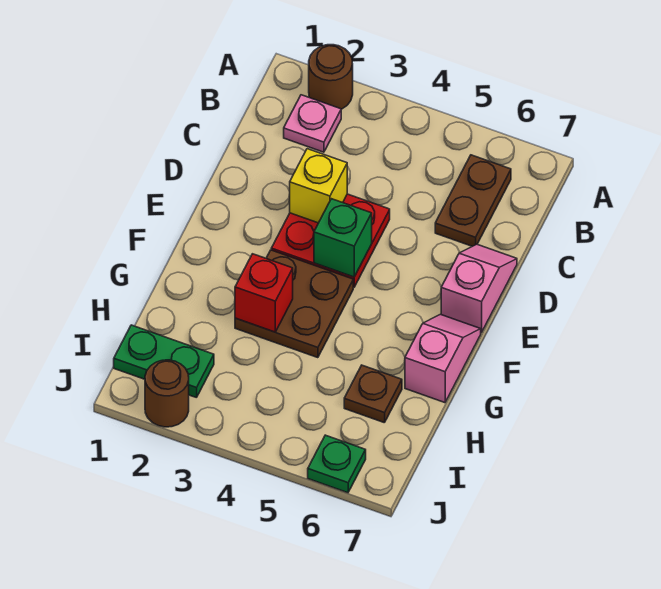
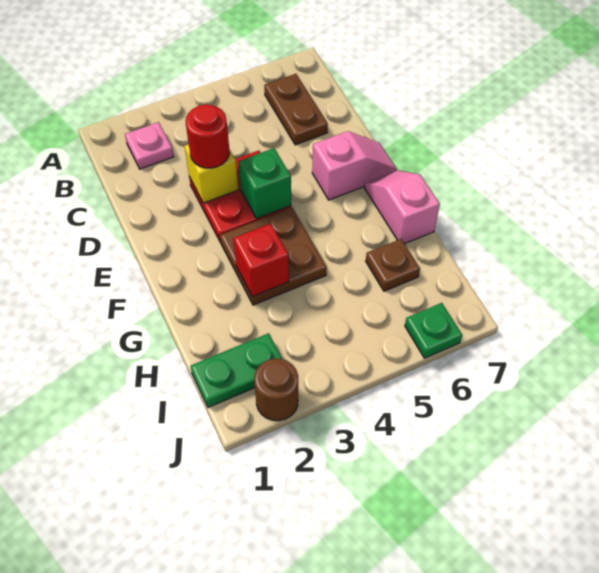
brown 1x1 round brick [309,45,353,109] -> none
none -> red 1x1 round brick [186,104,229,168]
pink 1x2 slope [441,244,517,333] -> pink 1x2 slope turned to [312,131,397,200]

